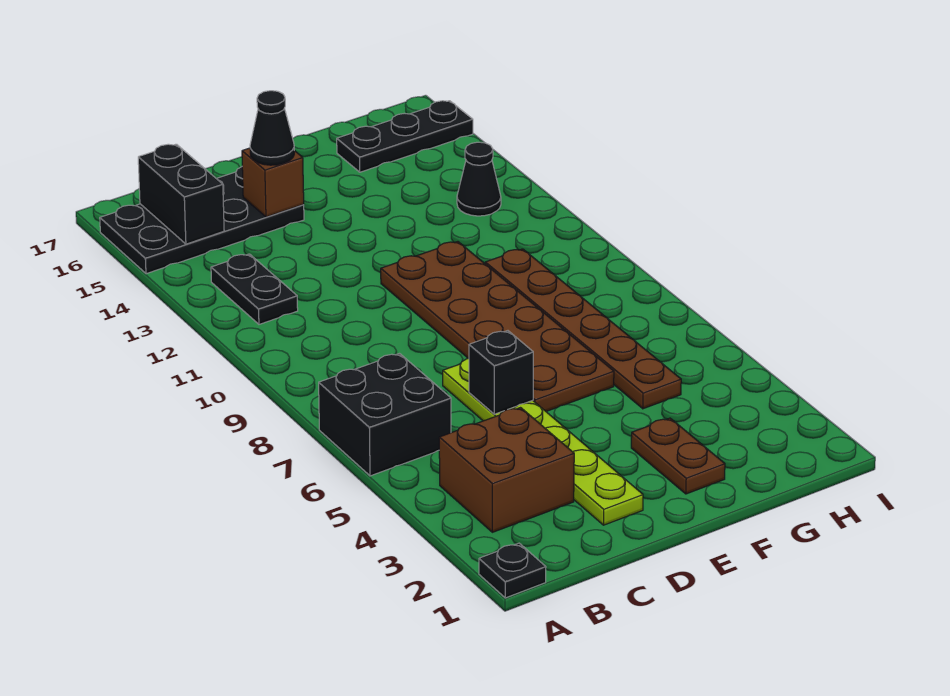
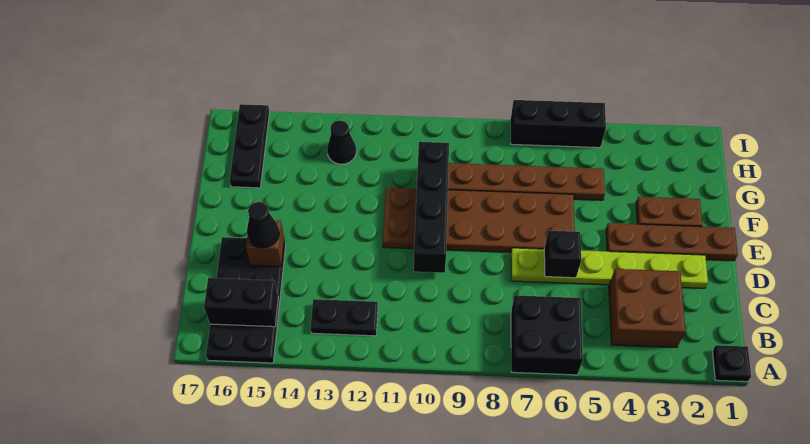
none -> black 1x4 brick [414,142,449,273]
none -> brown 1x4 plate [606,223,738,261]
none -> black 1x3 brick [511,100,606,148]

